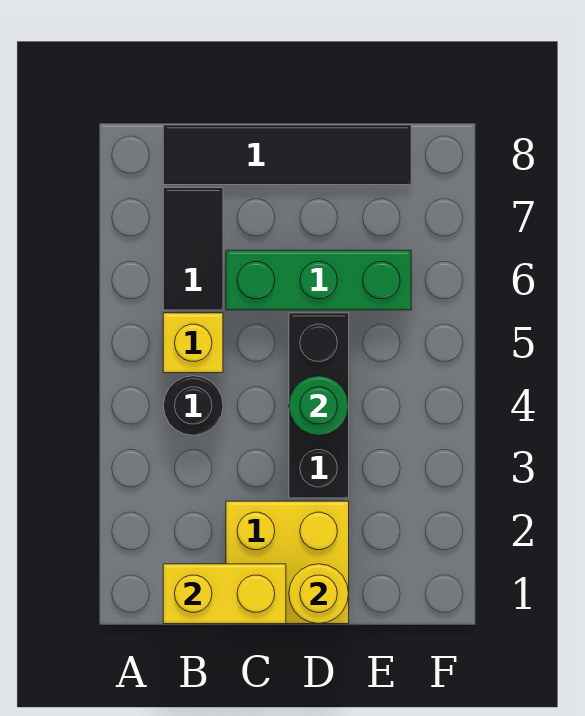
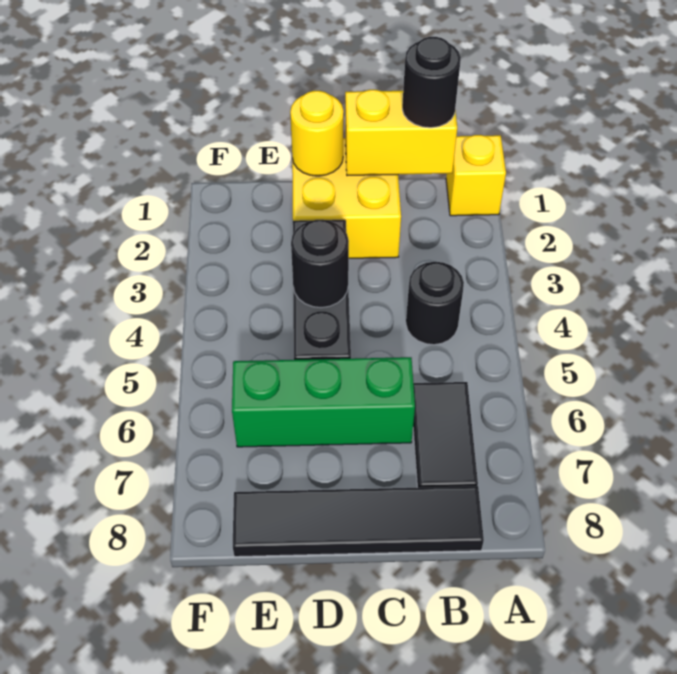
none -> black 1x1 round brick [402,37,461,128]
yellow 1x1 brick [163,313,223,373] -> yellow 1x1 brick moved to [446,135,506,216]
green 1x1 round brick [289,376,349,435] -> black 1x1 round brick [291,220,349,308]

